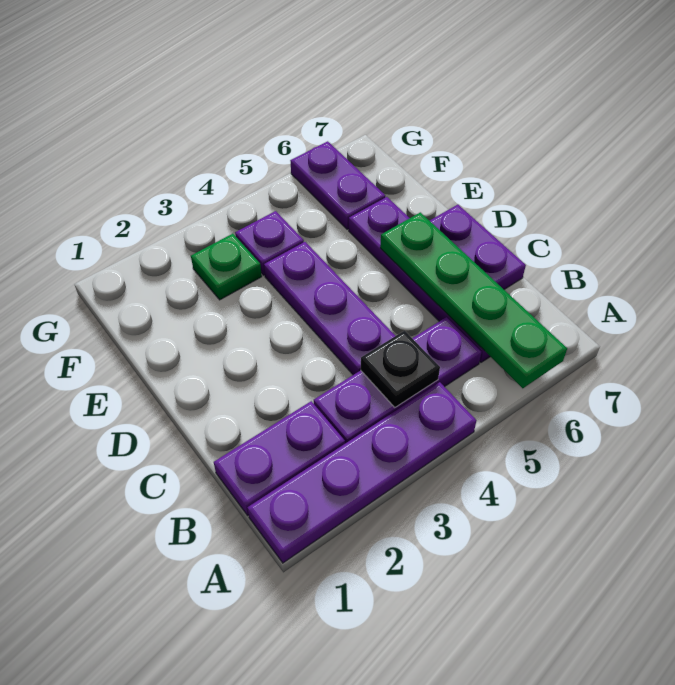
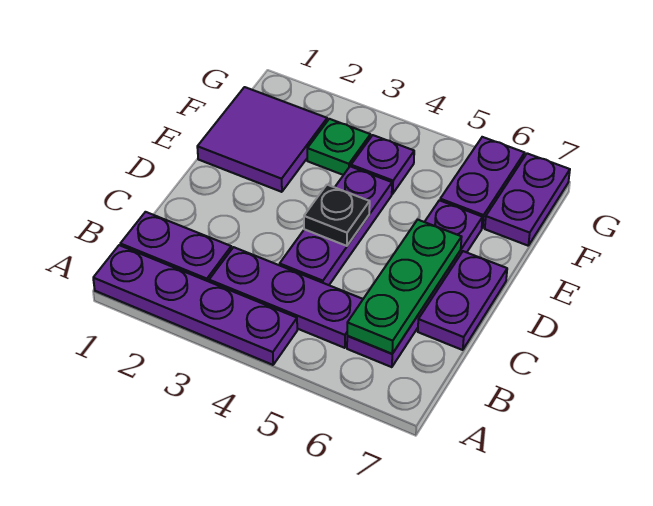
green 1x4 plate [380,212,567,388] -> green 1x3 plate [347,220,462,354]
black 1x1 plate [361,331,440,408] -> black 1x1 plate moved to [304,185,370,246]
none -> purple 2x2 tile [197,87,327,192]
none -> purple 1x2 plate [485,153,570,246]

